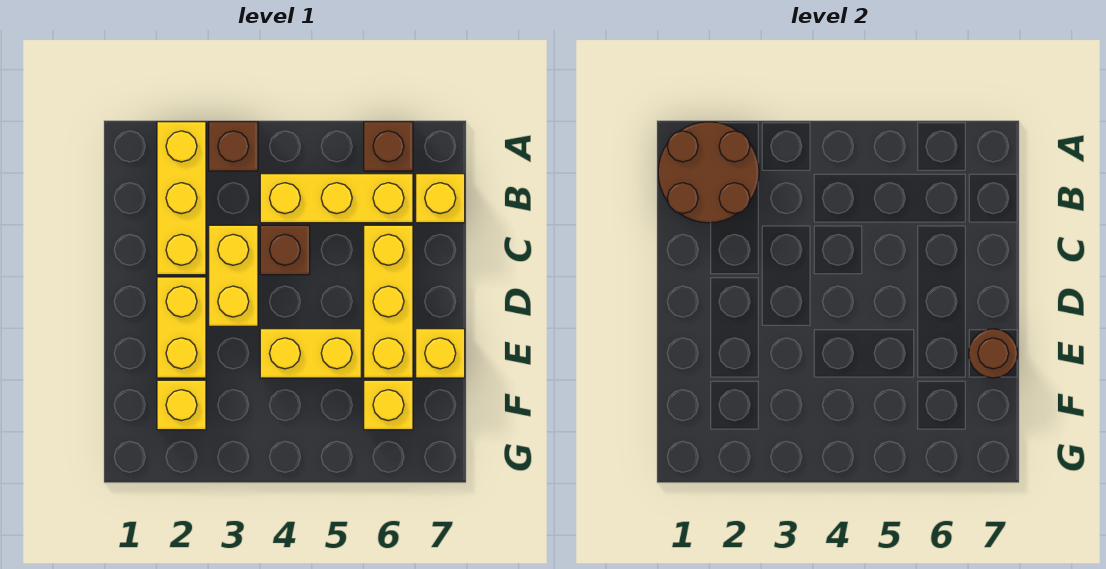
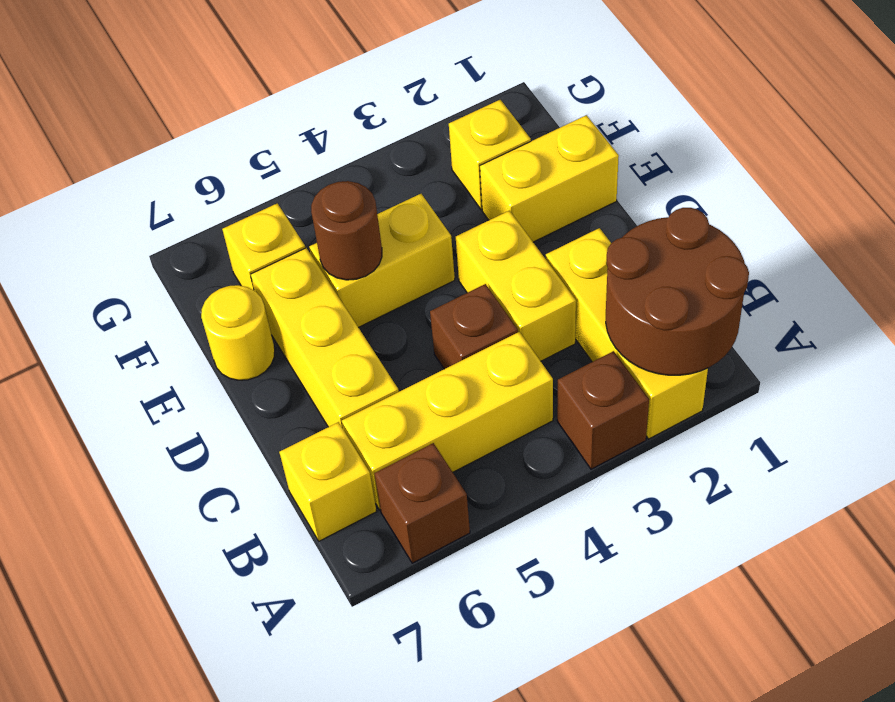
yellow 1x2 brick [157,277,206,378] -> yellow 1x2 brick turned to [480,115,619,242]
yellow 1x1 brick [416,329,465,378] -> yellow 1x1 round brick [201,285,275,380]
brown 1x1 round brick [969,329,1018,378] -> brown 1x1 round brick moved to [311,181,382,280]

